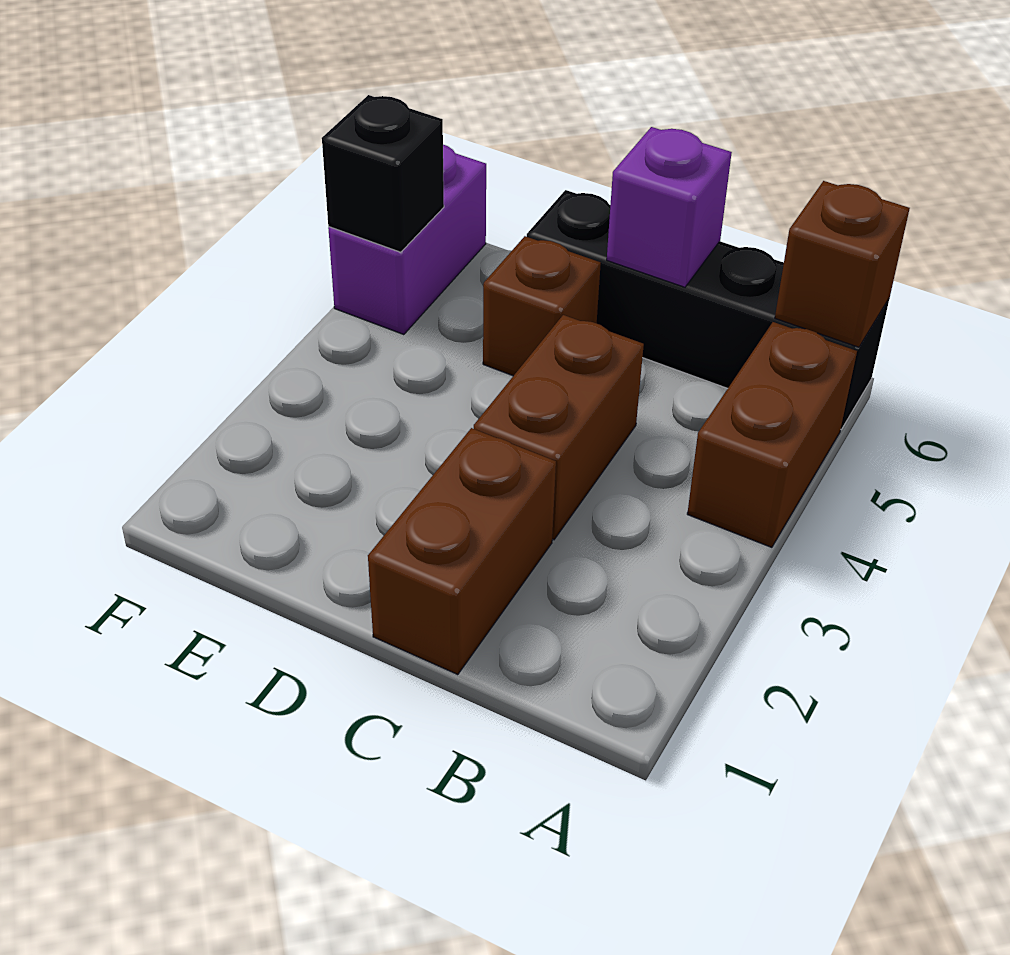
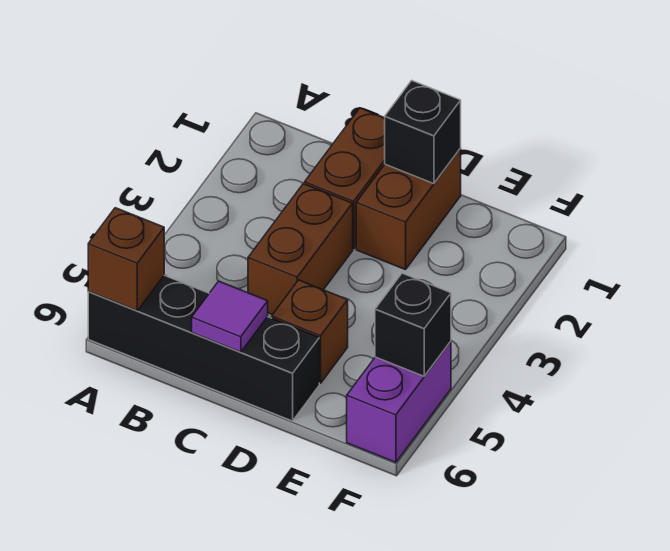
brown 1x2 brick [687,322,857,547] -> brown 1x2 brick moved to [356,148,461,270]
purple 1x1 brick [607,127,732,287] -> purple 1x1 tile [192,281,268,352]
none -> black 1x1 brick [385,80,461,184]

